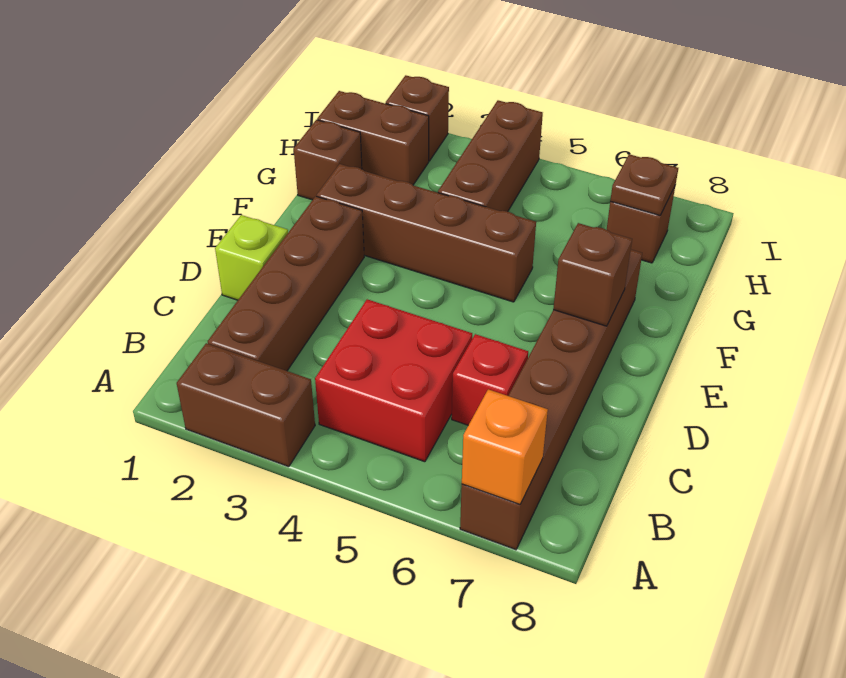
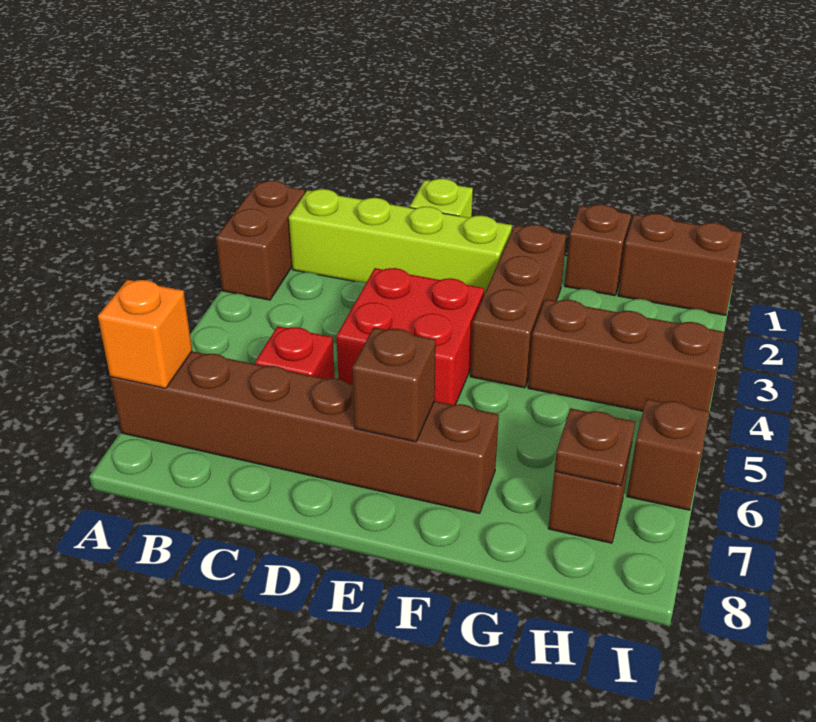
brown 1x4 brick [208,196,364,371] -> lime 1x4 brick [289,189,512,294]
red 2x2 brick [315,299,472,462] -> red 2x2 brick moved to [336,268,484,405]
brown 1x4 brick [317,164,536,302] -> brown 1x3 brick [470,225,566,388]
brown 1x2 brick [317,91,429,185] -> brown 1x2 brick turned to [618,213,742,315]
brown 1x1 brick [386,75,449,161] -> brown 1x1 brick moved to [627,399,710,510]

